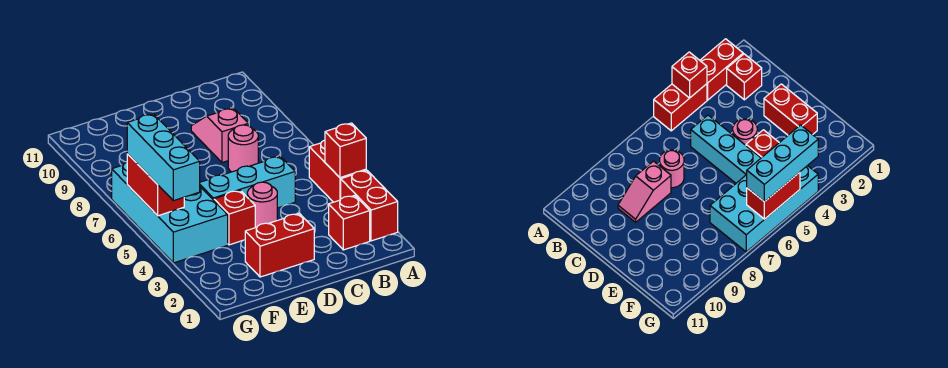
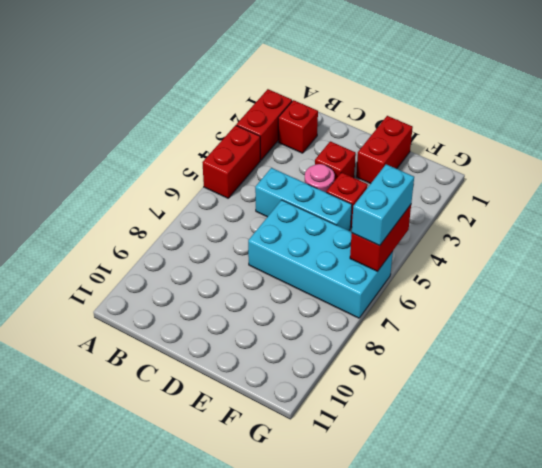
red 1x1 brick [325,123,366,178] -> red 1x1 brick moved to [315,141,356,181]
pink 1x1 round brick [228,125,258,172] -> none
pink 1x2 slope [191,108,248,163] -> none
red 1x2 brick [245,213,314,277] -> red 1x2 brick turned to [356,116,413,184]
cyan 2x4 brick [112,162,228,263] -> cyan 2x4 brick turned to [248,200,393,318]
cyan 1x3 brick [127,114,200,201] -> cyan 1x2 brick [352,164,414,246]

